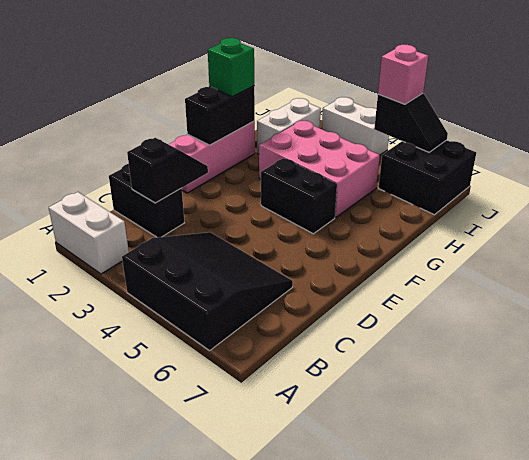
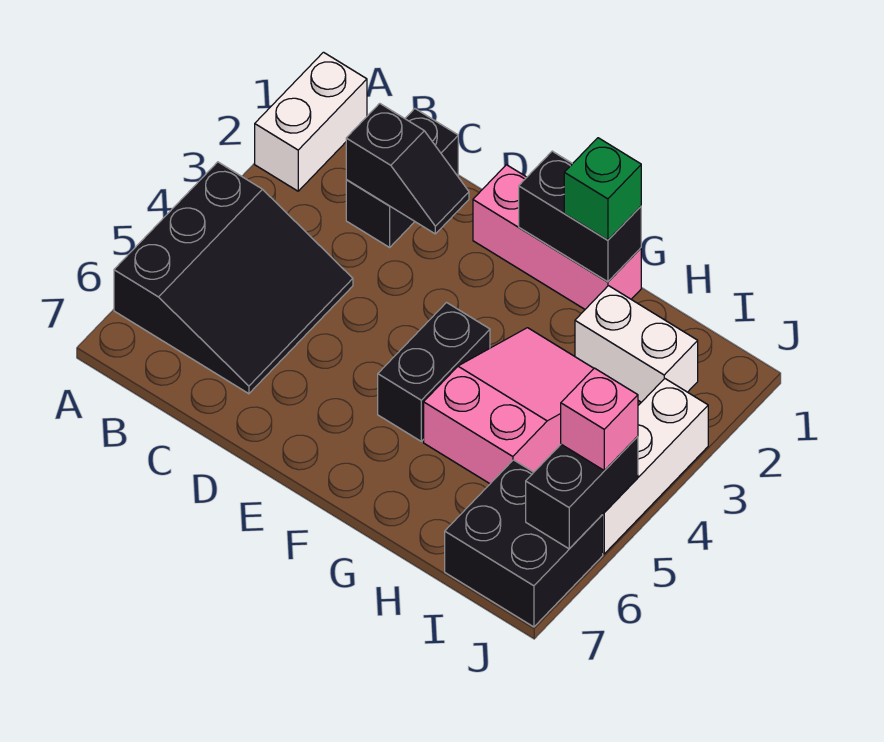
pink 2x3 brick [259,121,380,217] -> pink 2x3 slope [424,328,594,484]
white 1x2 brick [322,97,389,155] -> white 1x3 brick [602,378,708,554]
black 1x2 slope [374,93,448,152] -> black 1x2 brick [526,436,638,549]

